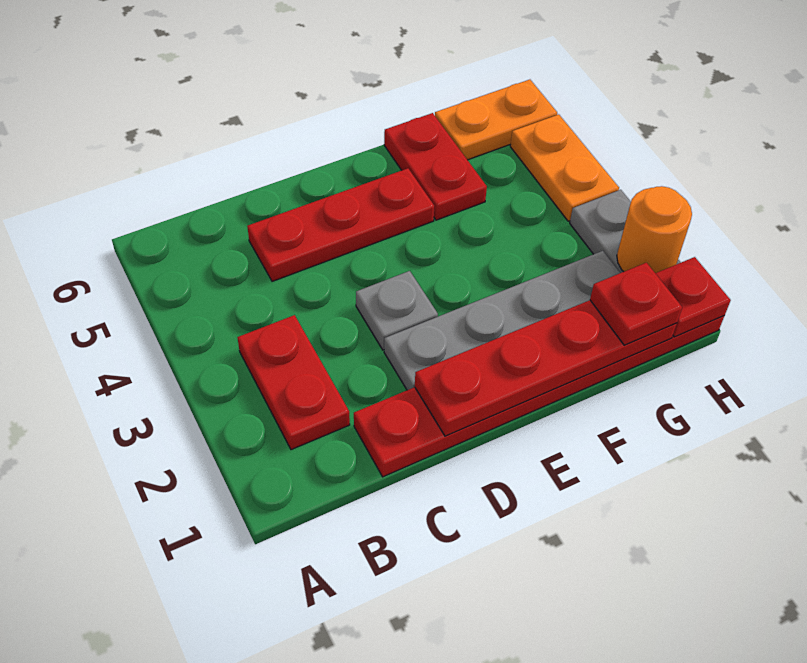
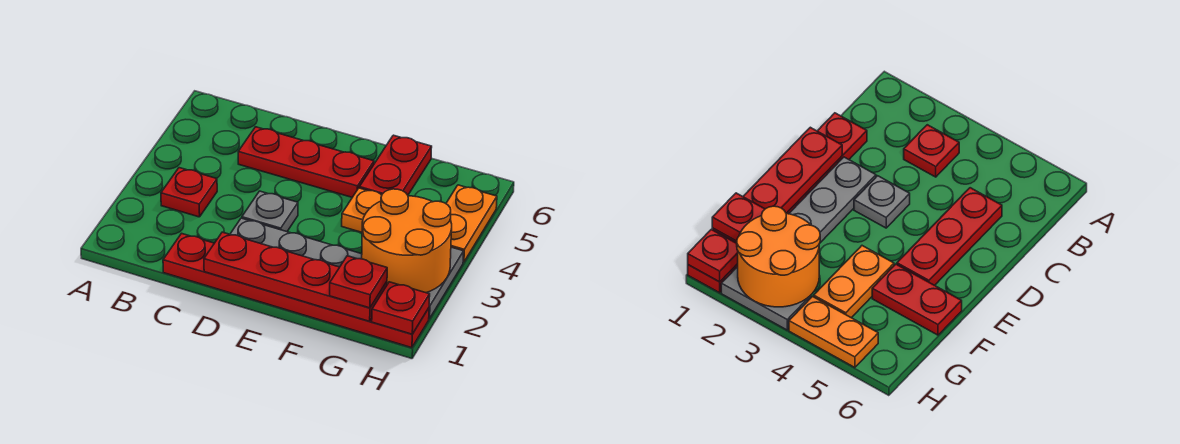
red 1x2 plate [237,315,350,450] -> red 1x1 plate [161,168,217,217]
orange 1x2 plate [435,80,557,160] -> orange 1x2 plate moved to [342,188,382,232]
orange 1x1 round brick [617,186,692,273] -> orange 2x2 round brick [362,189,452,293]

